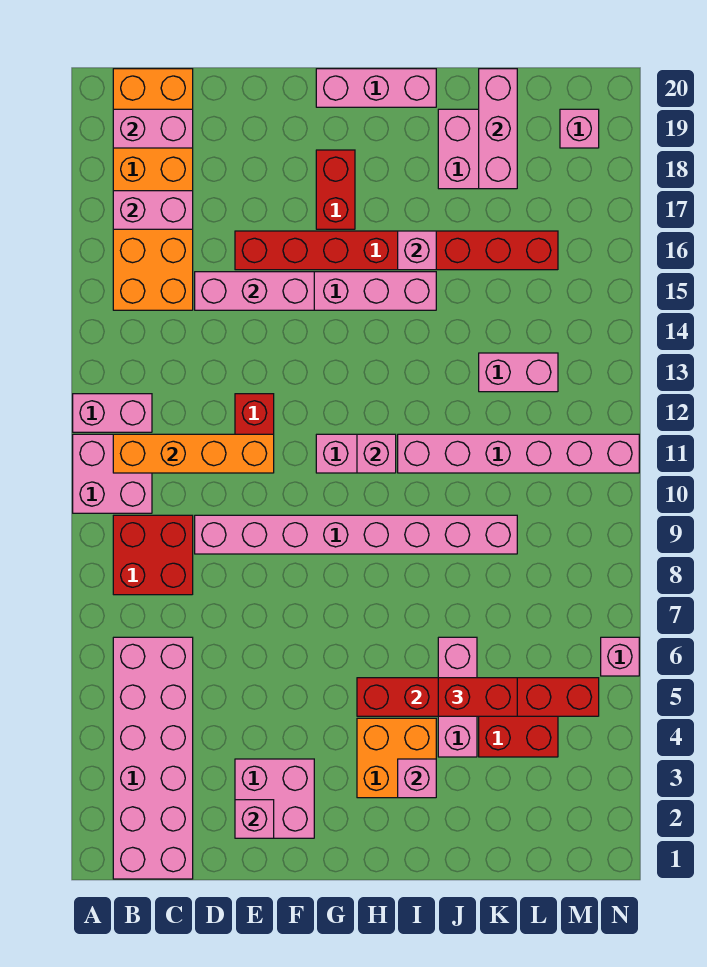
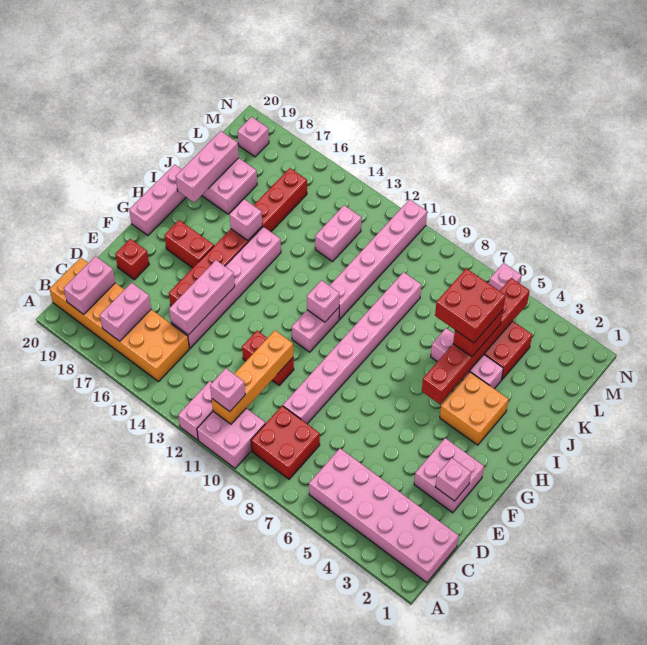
none -> red 1x1 brick [115,239,149,280]
pink 1x1 brick [398,759,436,798] -> pink 1x1 brick moved to [210,368,245,411]
none -> red 2x2 brick [435,268,506,343]
pink 1x3 brick [479,69,517,189] -> pink 1x3 brick turned to [176,131,239,203]

